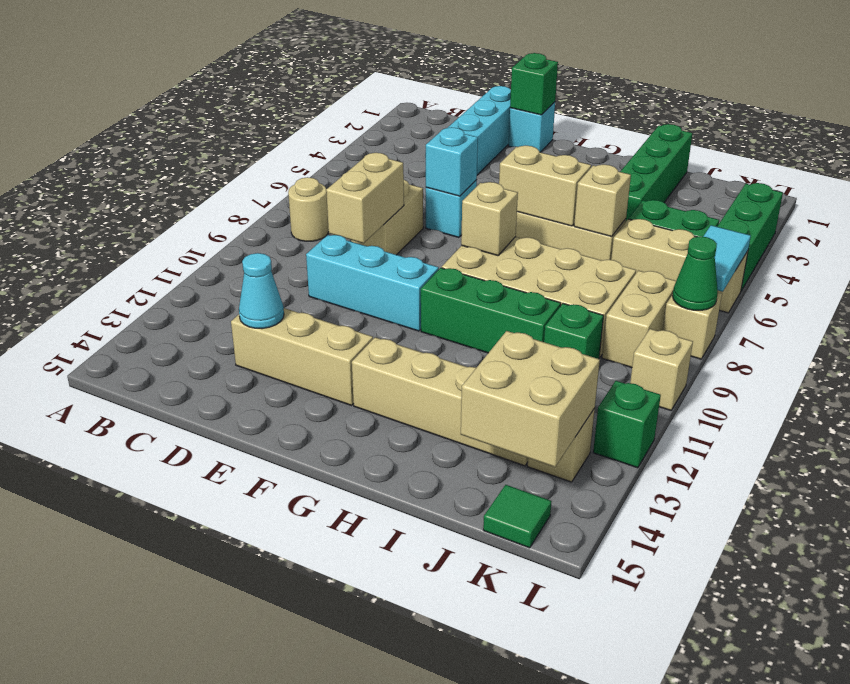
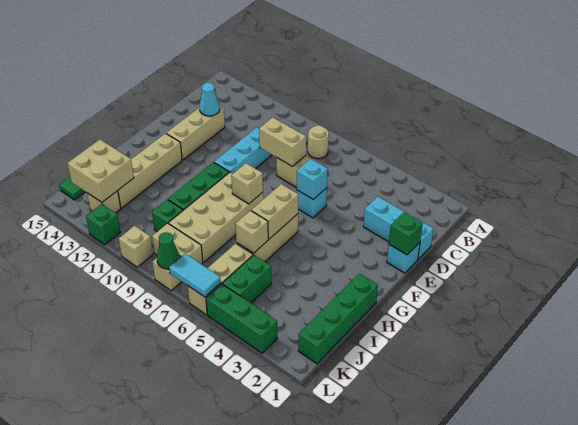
green 1x4 brick [620,124,692,221] -> green 1x4 brick turned to [298,274,378,364]

